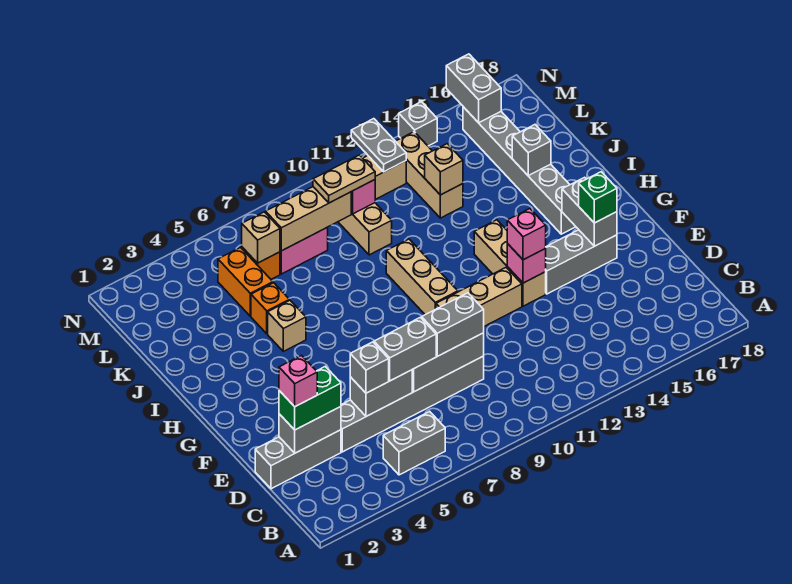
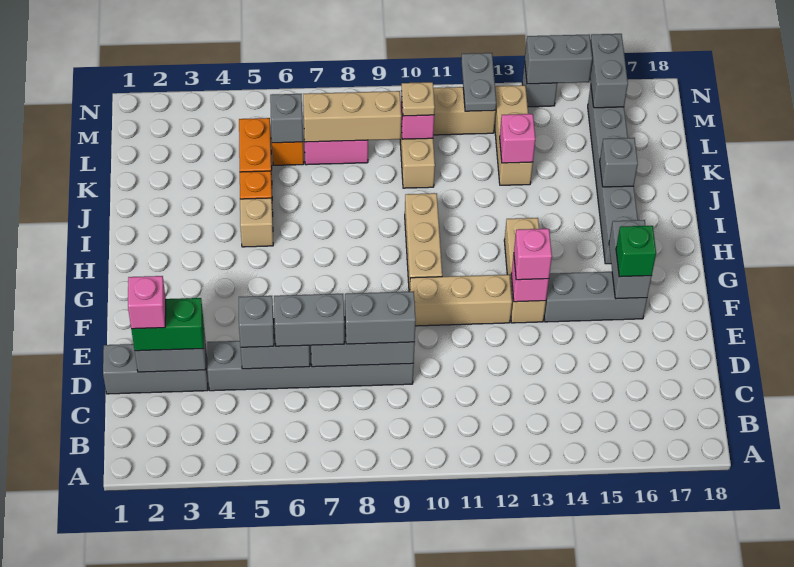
grey 1x2 brick [383,411,445,475] -> grey 1x2 brick moved to [525,35,592,84]
tan 1x1 brick [425,144,463,195] -> pink 1x1 brick [500,114,535,163]
tan 1x1 brick [242,212,280,263] -> grey 1x1 brick [270,94,303,143]
tan 1x2 plate [313,155,375,203] -> tan 1x1 plate [401,82,435,116]

